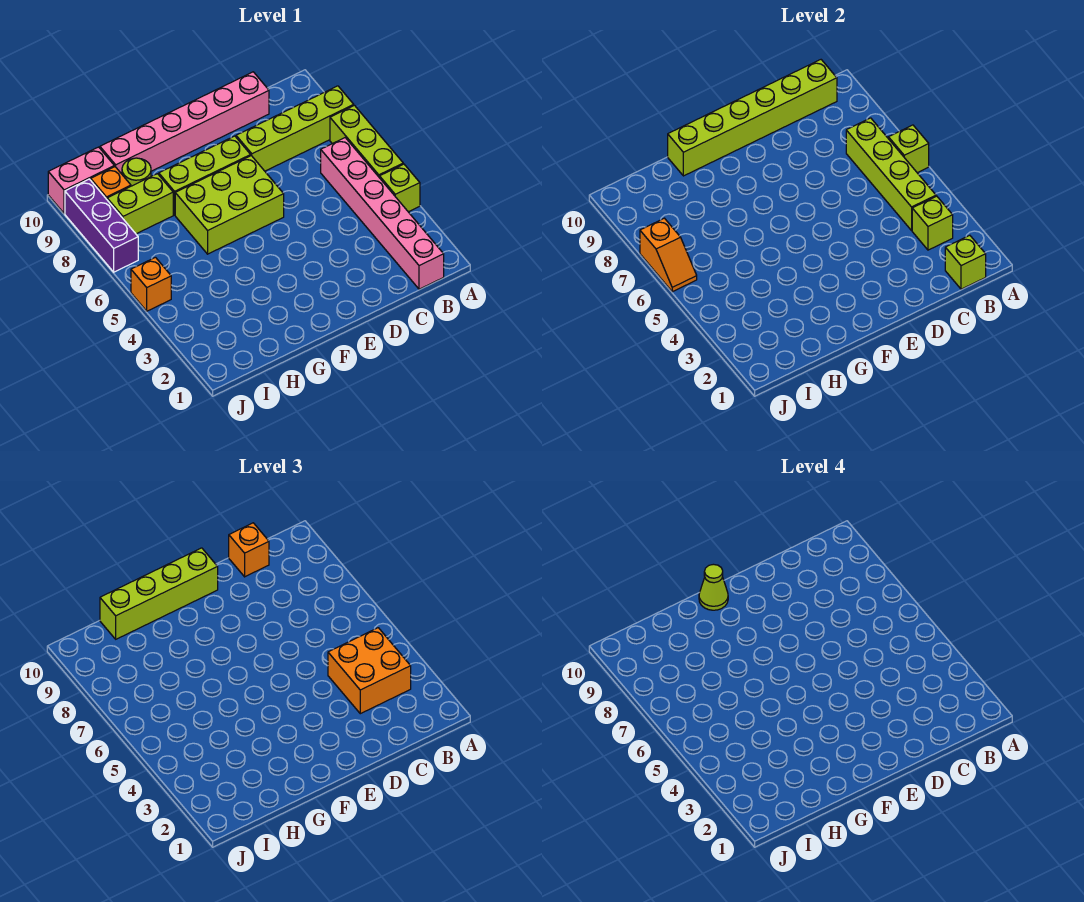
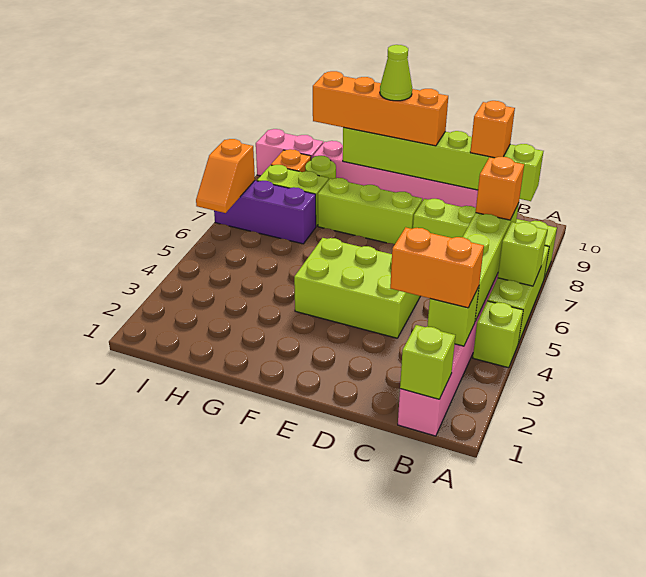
orange 2x2 brick [328,628,411,714] -> orange 1x2 brick [390,227,484,308]
lime 2x3 brick [175,156,284,254] -> lime 2x3 brick moved to [294,238,420,338]
lime 1x4 brick [100,548,218,639] -> orange 1x4 brick [313,71,448,146]
orange 1x1 brick [131,257,171,311] -> orange 1x1 brick moved to [476,157,524,220]
purple 1x3 brick [65,179,138,272] -> purple 1x3 brick turned to [214,181,316,244]

